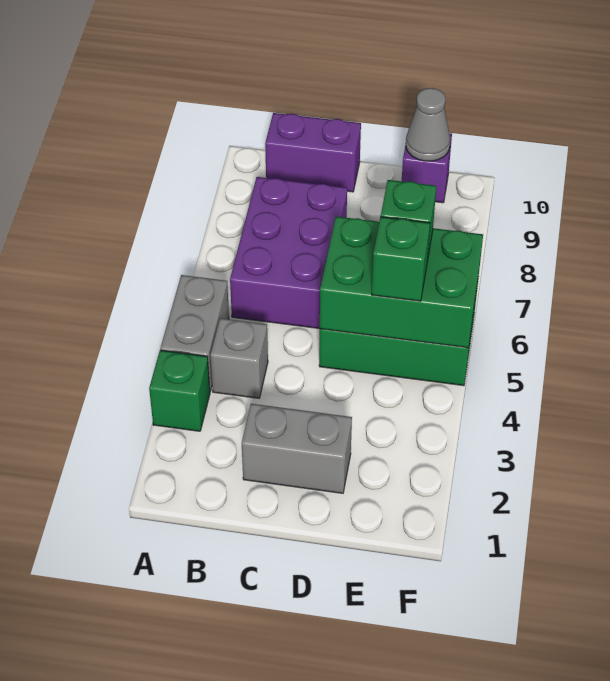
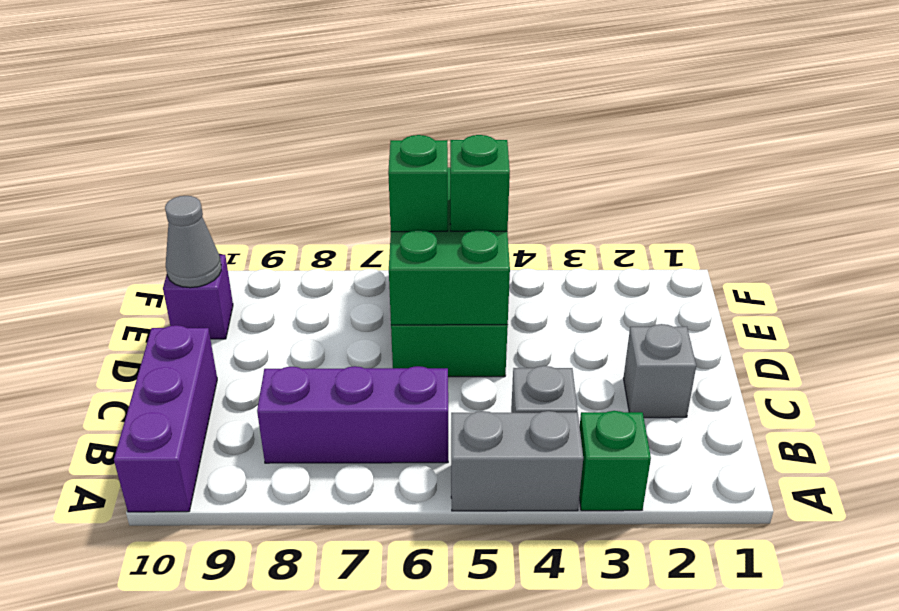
purple 2x3 brick [230,177,347,329] -> purple 1x3 brick [257,366,448,463]
purple 1x2 brick [265,113,361,192] -> purple 1x3 brick [114,325,217,512]
grey 1x2 brick [242,404,352,493] -> grey 1x1 brick [623,324,696,418]

